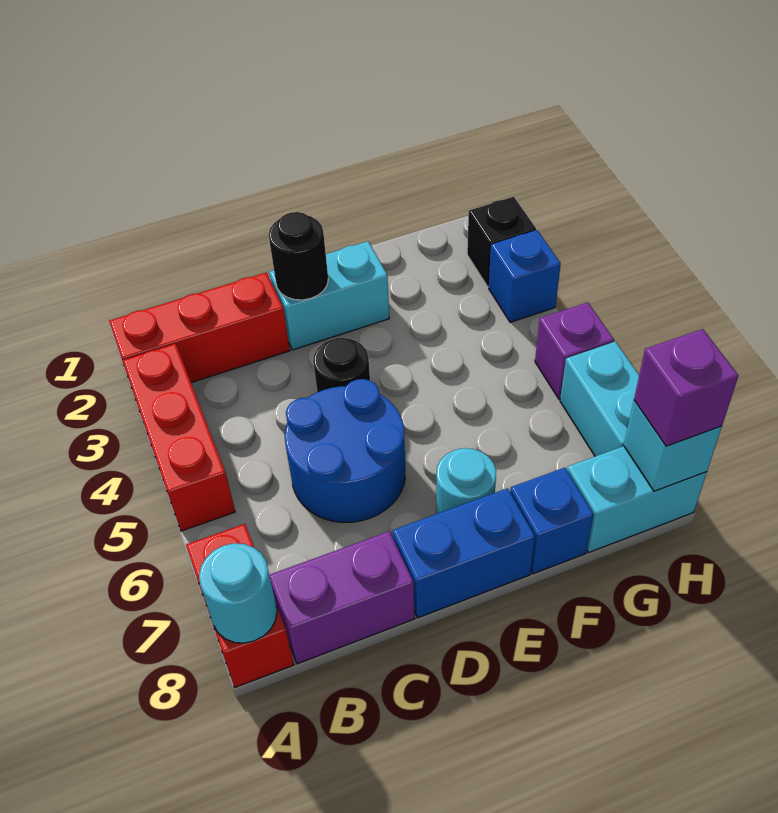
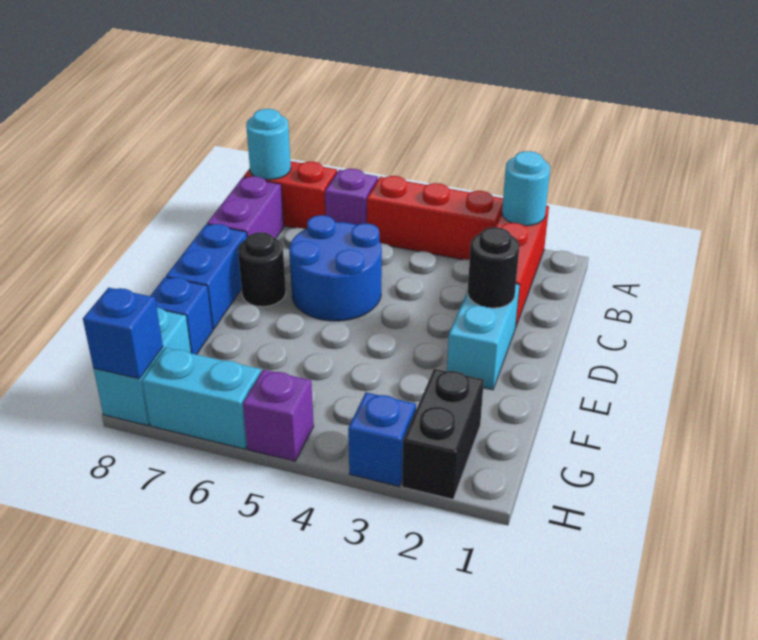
black 1x1 round brick [313,338,370,392] -> black 1x1 round brick moved to [238,232,286,307]
cyan 1x1 round brick [436,448,496,514] -> cyan 1x1 round brick moved to [502,151,550,226]
black 1x1 brick [467,197,536,287] -> black 1x2 brick [402,369,484,499]
cyan 1x1 brick [624,400,722,491] -> blue 1x1 brick [83,288,163,379]
purple 1x1 brick [634,329,739,446] -> purple 1x1 brick moved to [325,169,378,225]

